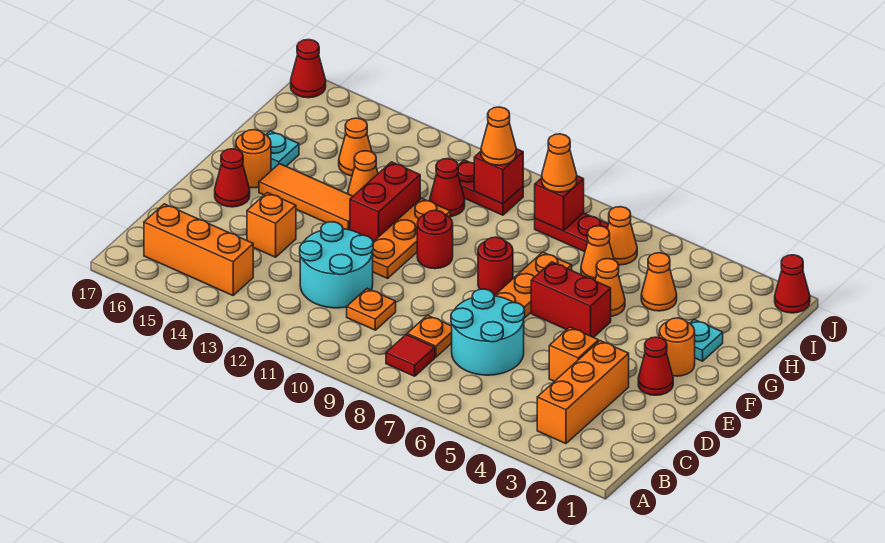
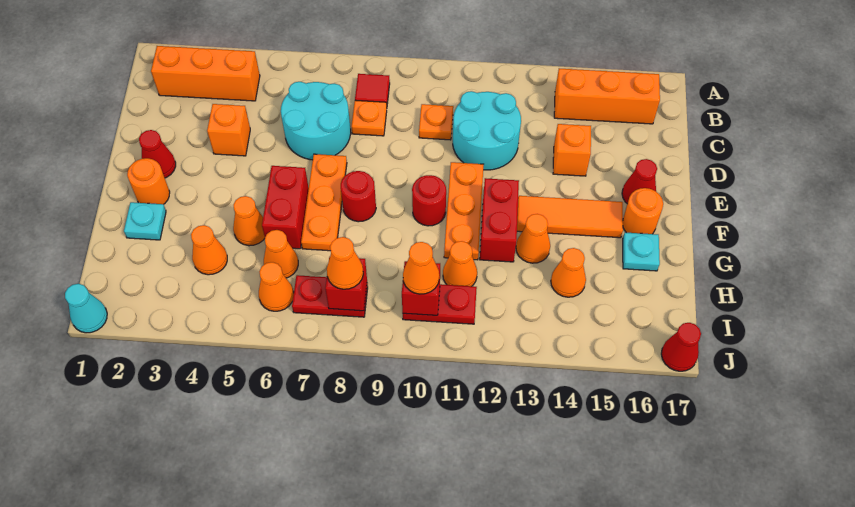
orange 1x3 brick [537,341,629,444] -> orange 1x3 brick turned to [151,46,260,101]
red 1x2 brick [531,262,611,338] -> red 1x2 brick turned to [262,166,309,249]
red 1x1 cone [430,159,465,216] -> orange 1x1 cone [443,241,477,286]
red 1x1 cone [775,255,810,313] -> cyan 1x1 cone [65,284,107,333]

